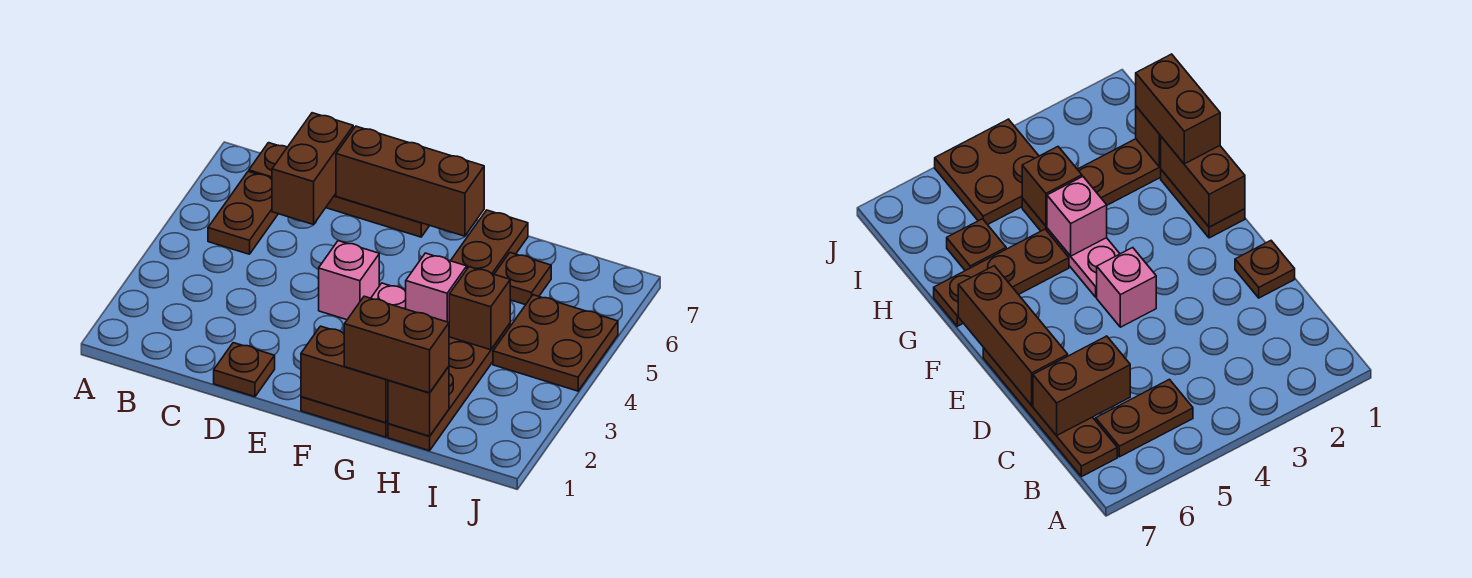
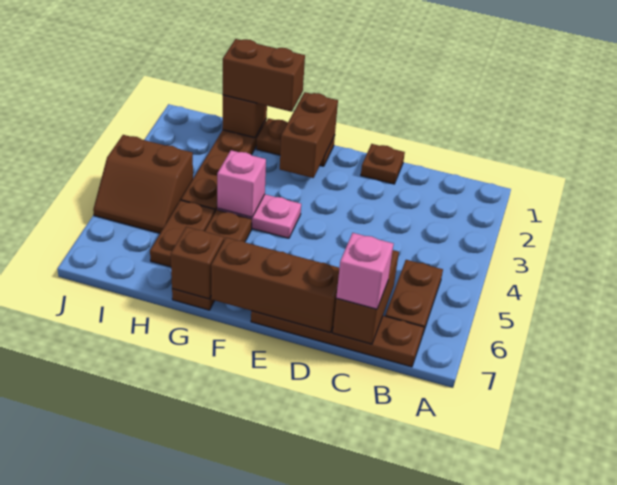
pink 1x1 brick [319,241,379,320] -> pink 1x1 brick moved to [336,233,393,309]
brown 1x2 brick [301,326,388,423] -> brown 1x2 brick turned to [280,92,338,178]
brown 1x1 brick [449,267,510,350] -> brown 1x1 brick moved to [171,227,224,299]
brown 1x1 plate [494,253,551,305] -> brown 1x2 plate [150,200,215,267]
brown 2x2 plate [493,295,618,391] -> brown 2x2 slope [93,135,193,233]

